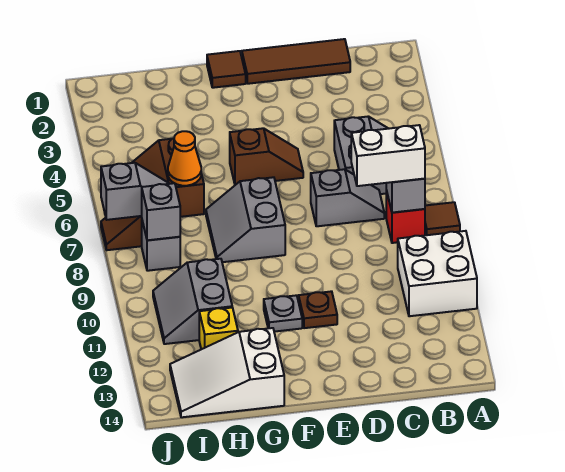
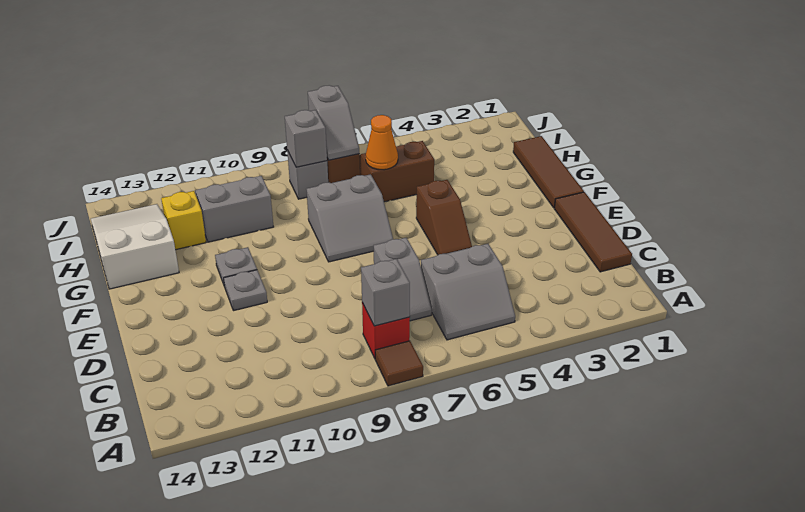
white 2x2 brick [398,231,477,316] -> none
white 1x2 brick [351,125,425,186] -> none
brown 1x1 plate [299,291,337,328] -> grey 1x1 plate [224,270,267,311]
brown 1x1 tile [207,51,246,88] -> brown 1x3 tile [513,136,584,208]
grey 2x2 slope [206,177,285,262] -> grey 2x2 slope turned to [306,174,393,262]

